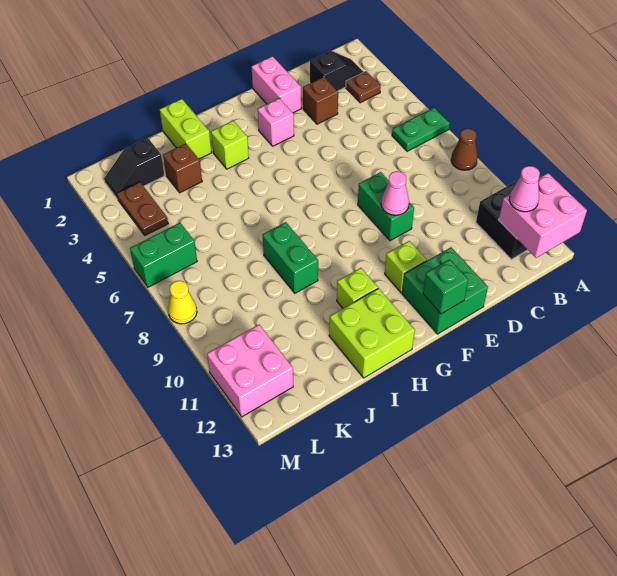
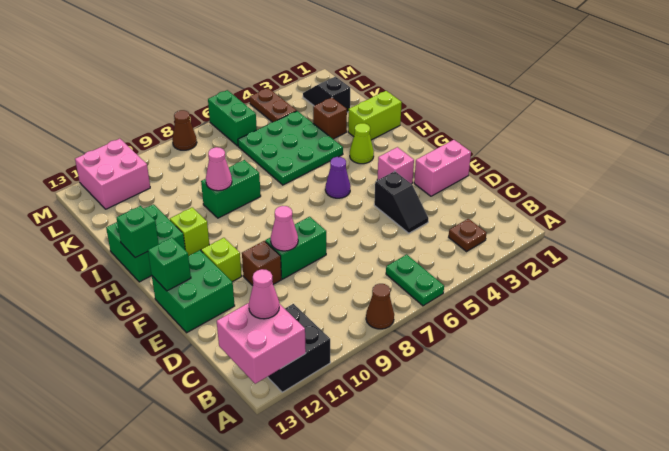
black 1x2 slope [310,51,363,91] -> black 1x2 slope moved to [374,171,428,233]
brown 1x1 brick [303,77,338,124] -> brown 1x1 brick moved to [242,241,282,286]
none -> purple 1x1 cone [325,157,350,198]
lime 1x1 brick [211,121,249,169] -> lime 1x1 cone [350,123,374,164]
lime 2x2 brick [329,288,415,378] -> green 2x2 brick [106,204,185,282]
none -> green 1x1 brick [117,206,159,258]
none -> green 3x3 plate [238,111,343,185]
none -> pink 1x1 cone [206,147,232,191]
brown 1x2 plate [117,182,168,235] -> brown 1x2 plate turned to [250,88,297,122]
yellow 1x1 cone [168,281,197,324] -> brown 1x1 cone [172,110,197,150]

